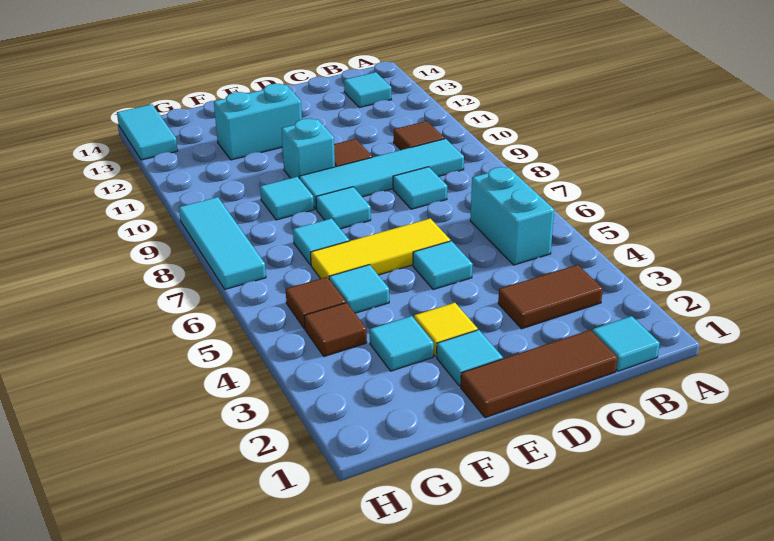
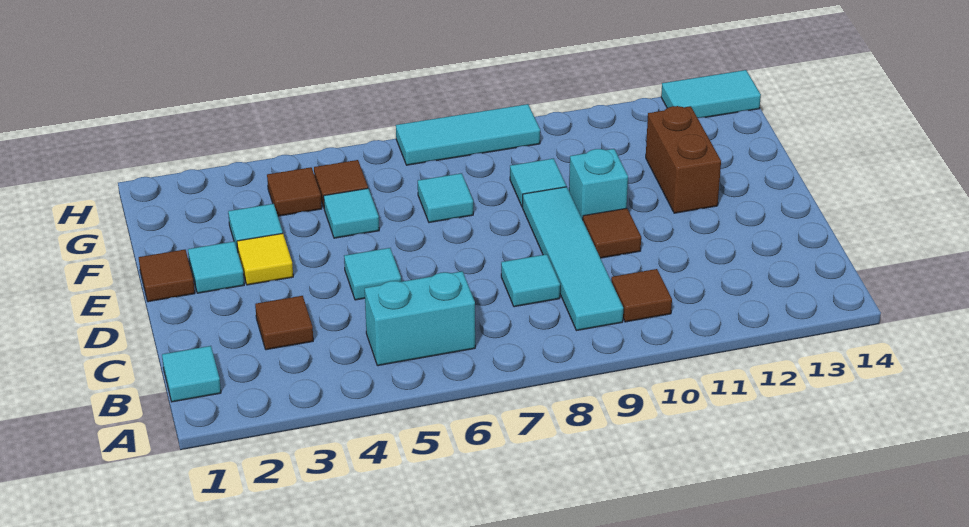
brown 1x2 tile [498,265,603,329] -> brown 1x1 tile [255,296,313,350]
cyan 1x1 tile [344,72,391,108] -> none
brown 1x3 tile [461,330,618,418] -> brown 1x1 tile [139,250,195,302]
yellow 1x3 tile [311,218,450,279] -> none
cyan 1x1 tile [316,187,371,229] -> none
cyan 1x2 brick [214,84,302,160] -> brown 1x2 brick [646,106,721,213]

